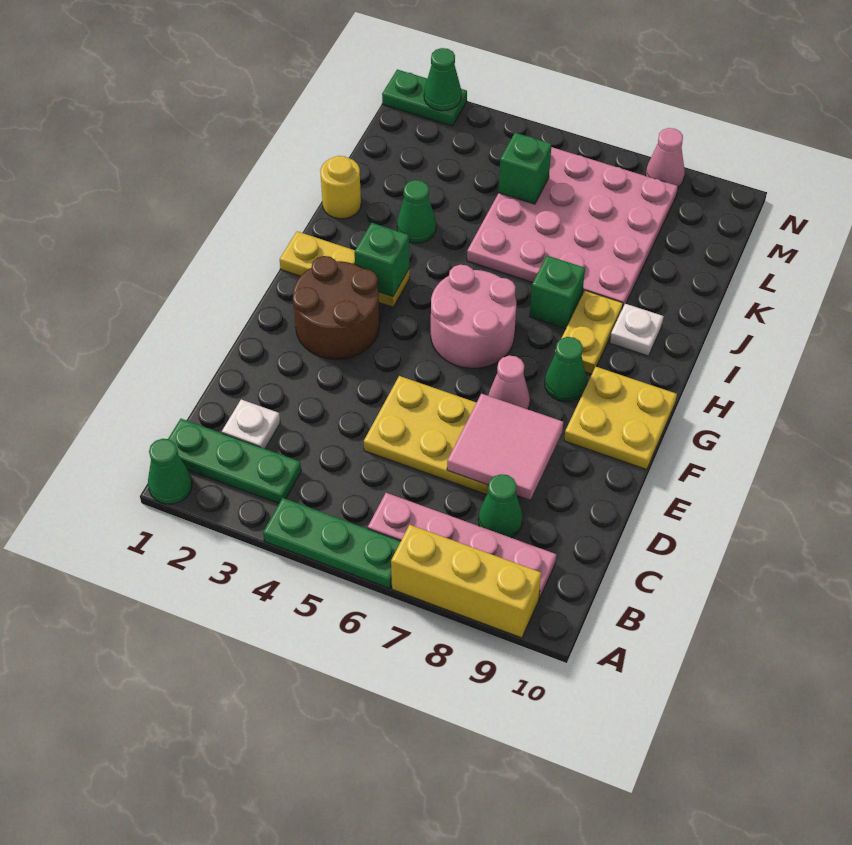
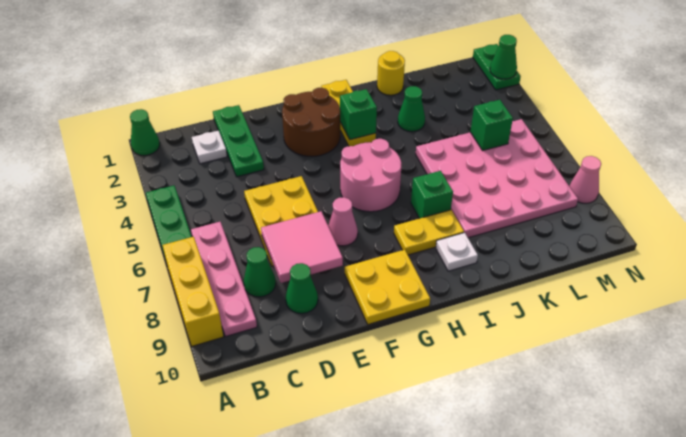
green 1x3 plate [168,419,301,503] -> green 1x3 plate moved to [213,105,264,177]
green 1x1 cone [545,337,587,402] -> green 1x1 cone moved to [286,263,318,313]

